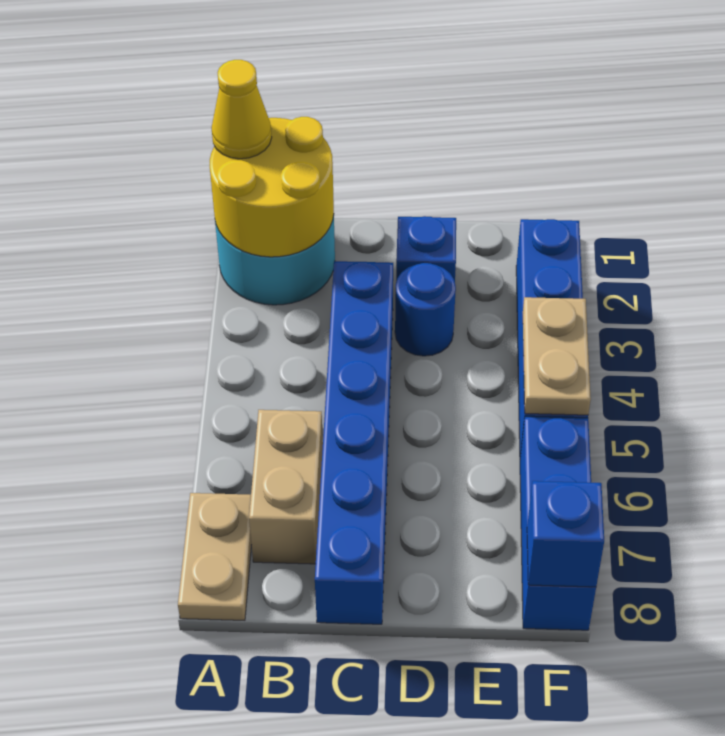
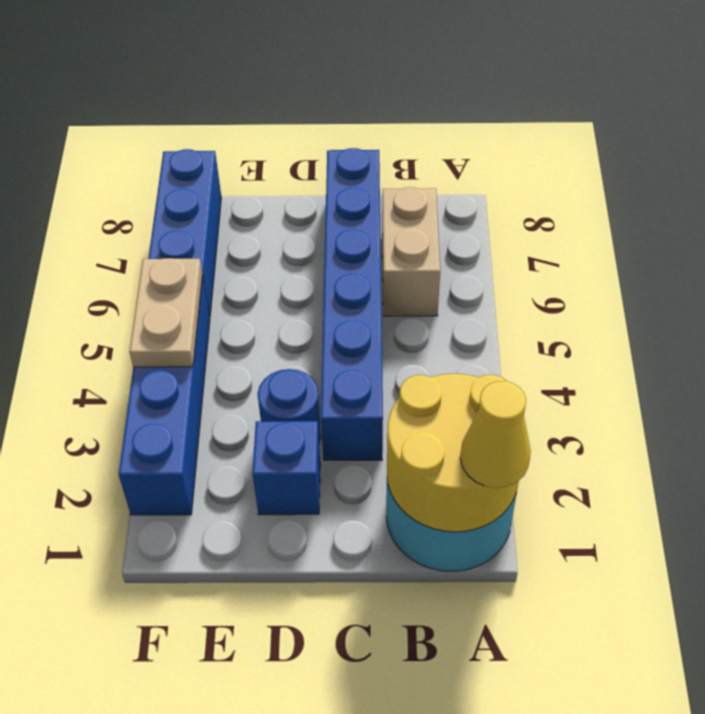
tan 1x2 plate [178,493,252,620] -> none
blue 1x1 brick [527,481,604,587] -> none

